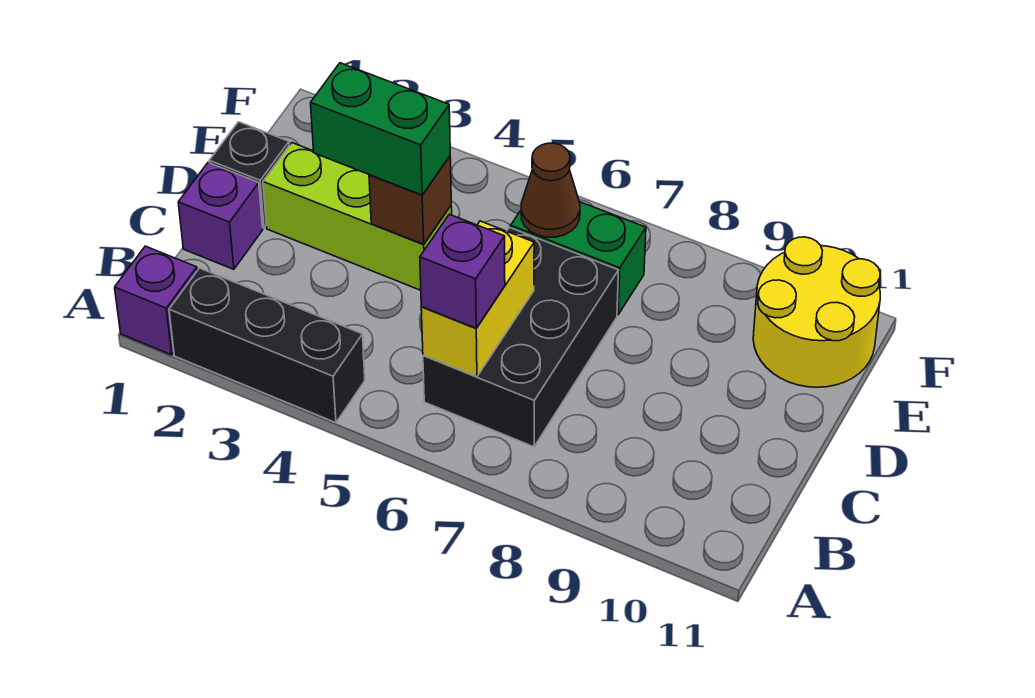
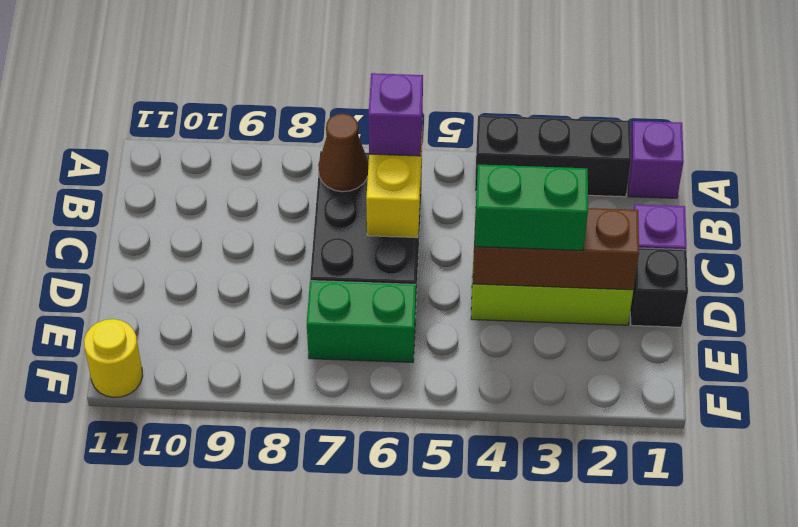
brown 1x1 brick [369,156,451,244] -> brown 1x3 brick [473,208,639,290]
brown 1x1 cone [521,143,580,237] -> brown 1x1 cone moved to [318,114,368,192]
yellow 2x2 round brick [753,237,880,387] -> yellow 1x1 round brick [84,319,143,398]

